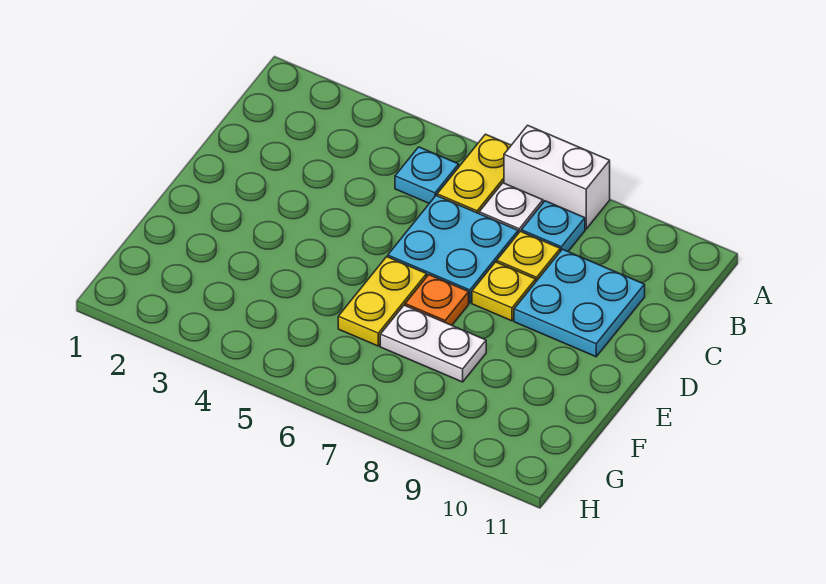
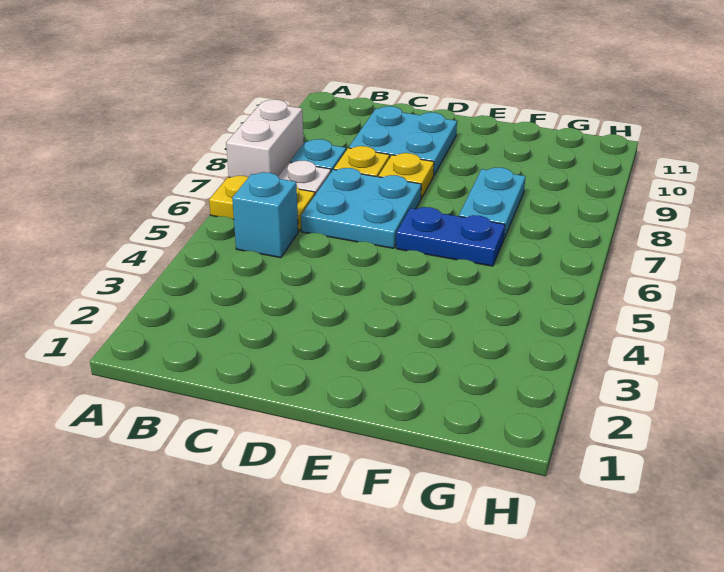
cyan 1x1 plate [395,147,459,203] -> cyan 1x1 brick [232,172,298,258]
yellow 1x2 plate [338,257,427,346] -> blue 1x2 plate [396,207,505,266]
orange 1x1 plate [405,275,469,325] -> none
white 1x2 plate [380,305,486,382] -> cyan 1x2 plate [459,167,525,238]

